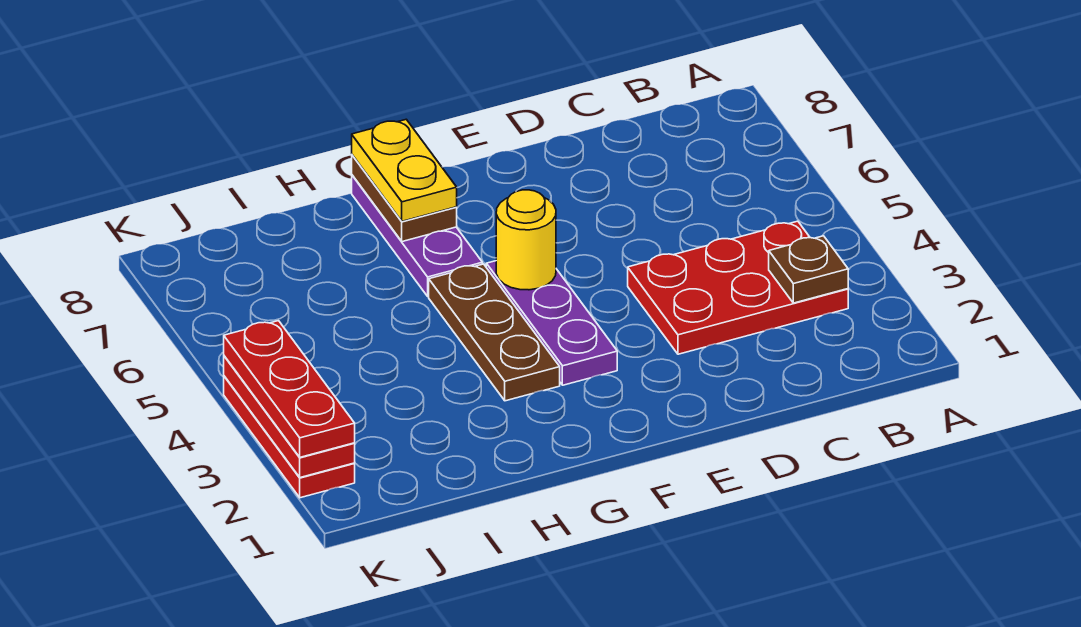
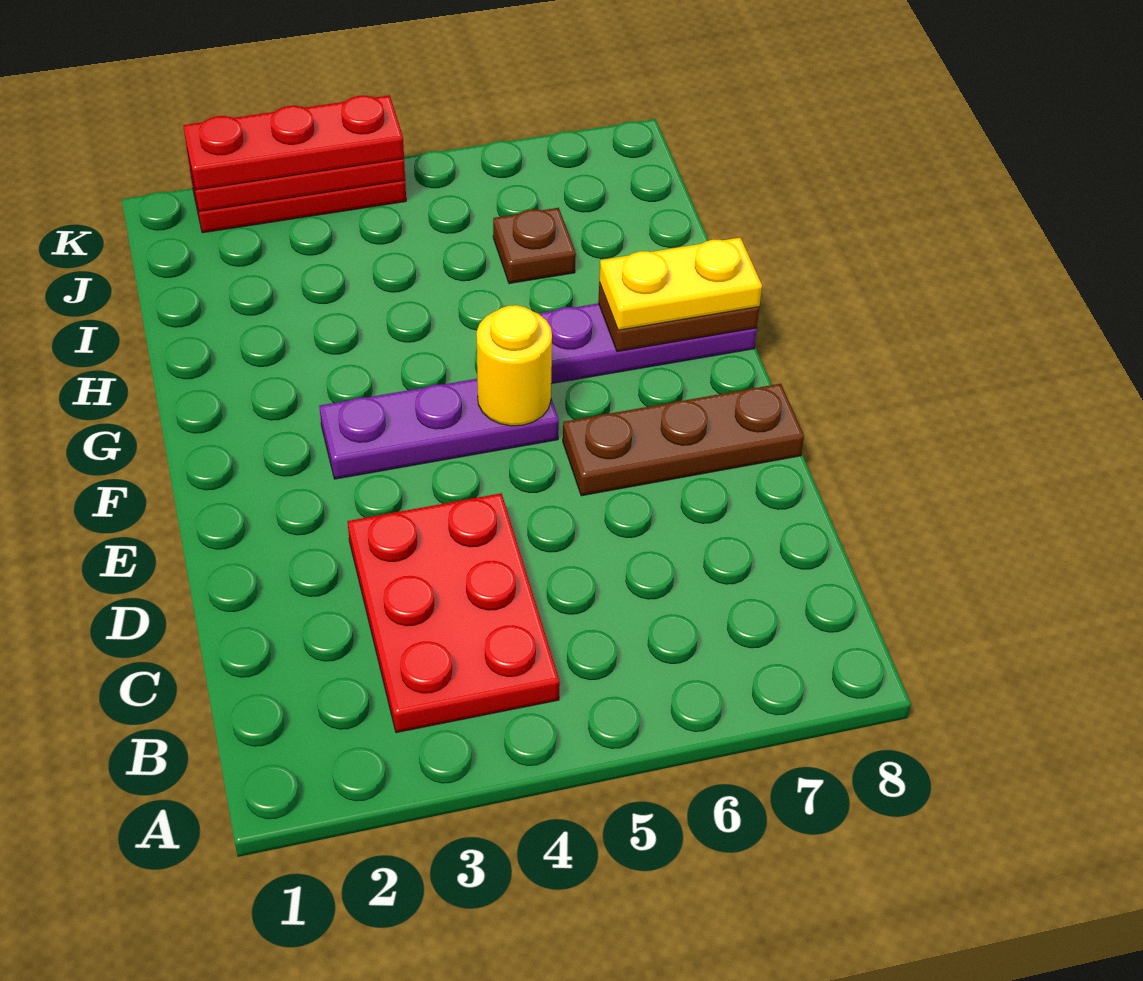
brown 1x1 plate [769,236,848,303] -> brown 1x1 plate moved to [493,208,576,284]
brown 1x3 plate [429,264,560,401] -> brown 1x3 plate moved to [563,384,804,496]

